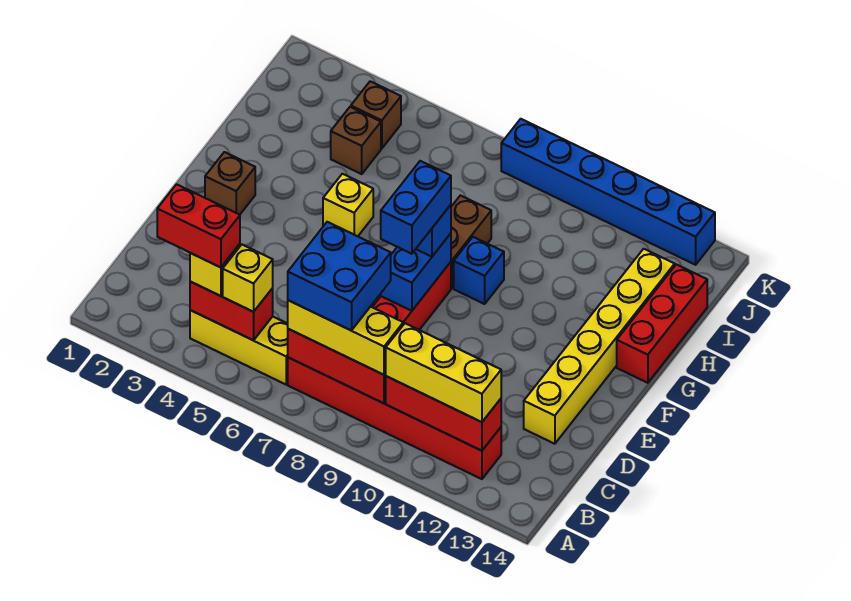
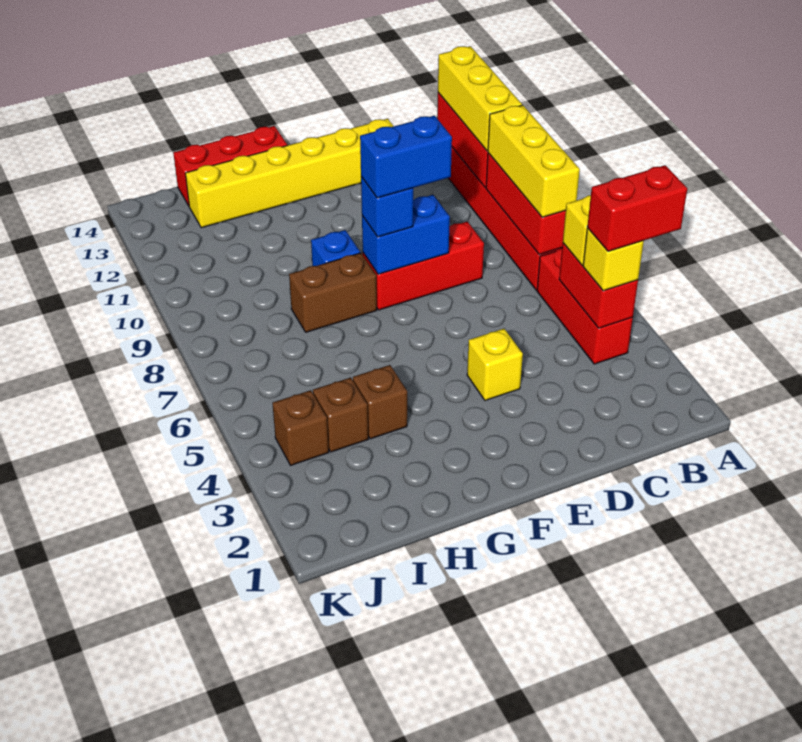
red 1x2 brick [157,184,240,267] -> red 1x2 brick turned to [587,165,687,251]
yellow 1x3 brick [190,310,288,384] -> red 1x3 brick [537,249,633,364]
blue 2x2 brick [288,222,391,330] -> none
brown 1x1 brick [205,152,255,215] -> brown 1x1 brick moved to [353,365,407,439]
yellow 1x1 brick [323,174,373,236] -> yellow 1x1 brick moved to [467,329,523,400]
blue 1x6 brick [501,119,715,265] -> none

